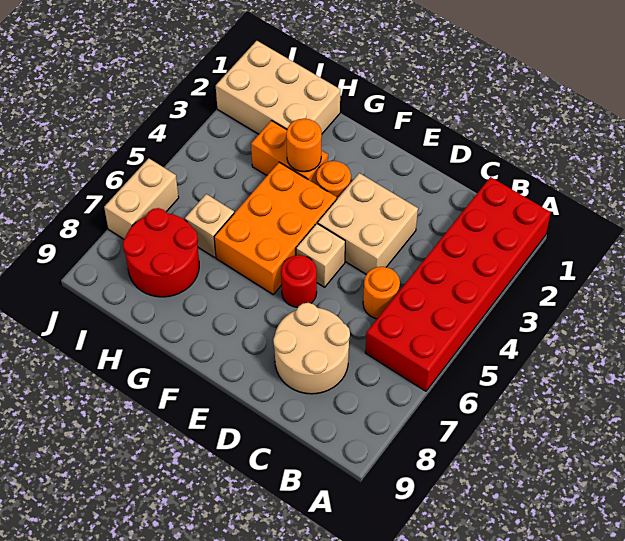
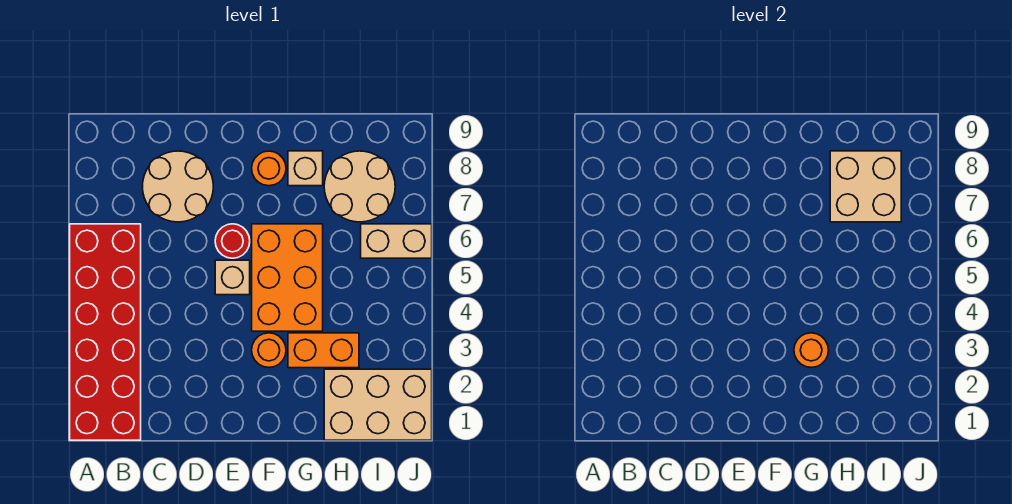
orange 1x1 round brick [363,267,400,319] -> orange 1x1 round brick moved to [252,151,286,186]
tan 2x2 brick [318,173,418,274] -> tan 2x2 brick moved to [830,151,901,222]
tan 1x1 brick [185,194,234,257] -> tan 1x1 brick moved to [288,151,323,186]
red 2x2 round brick [123,208,199,297] -> tan 2x2 round brick [324,151,395,222]
tan 1x2 brick [104,158,179,239] -> tan 1x2 brick turned to [361,224,432,258]

